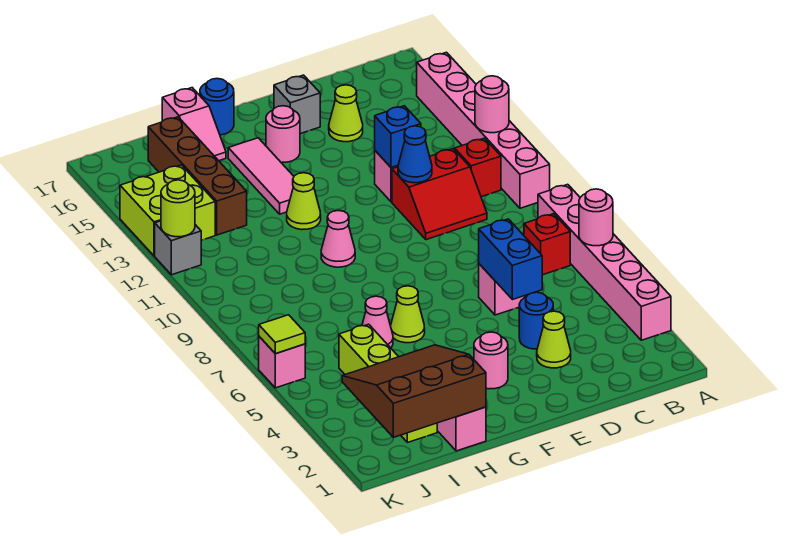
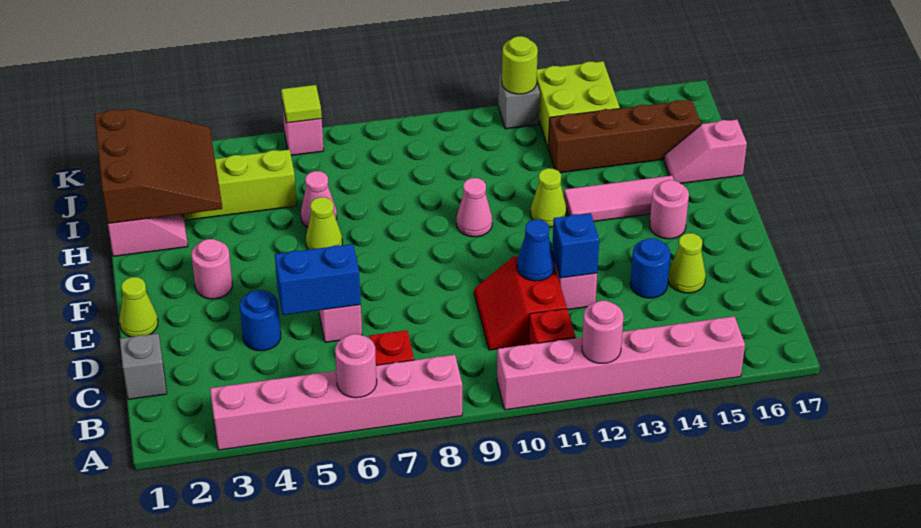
lime 1x1 cone [537,311,571,368] -> lime 1x1 cone moved to [119,277,158,337]
grey 1x1 brick [274,75,320,134] -> grey 1x1 brick moved to [120,333,167,399]
blue 1x1 round brick [200,79,234,135] -> blue 1x1 round brick moved to [630,238,670,298]

